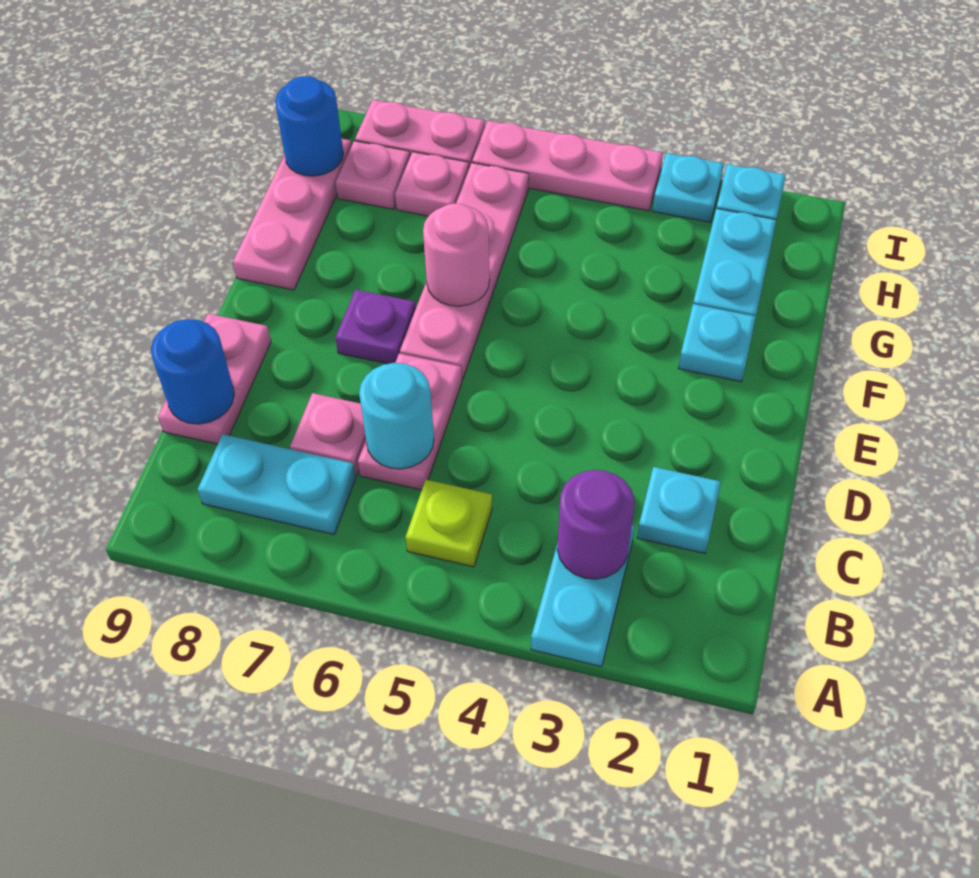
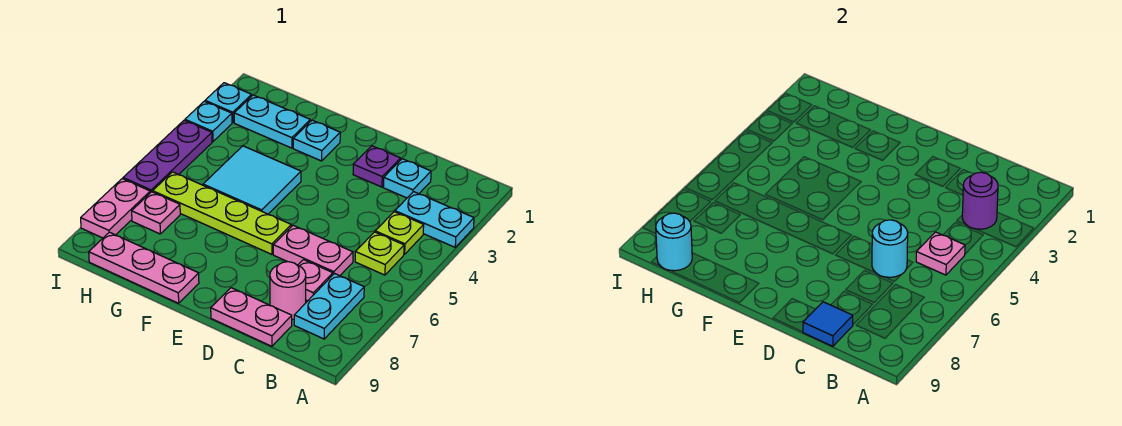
none -> lime 1x1 plate [375,212,424,254]
blue 1x1 round brick [151,319,234,424] -> blue 1x1 tile [803,302,853,346]
pink 1x4 plate [400,163,529,380] -> lime 1x4 plate [153,172,291,254]
purple 1x1 plate [335,290,416,364] -> purple 1x1 plate moved to [353,146,401,187]
none -> cyan 2x2 tile [203,146,301,214]
pink 1x1 round brick [423,204,490,306] -> pink 1x1 round brick moved to [270,262,306,320]
pink 1x1 plate [336,141,410,210] -> pink 1x1 plate moved to [916,232,965,275]
blue 1x1 round brick [275,76,343,176] -> cyan 1x1 round brick [656,213,692,271]
pink 1x3 plate [472,121,663,211] -> purple 1x3 plate [123,120,212,193]

